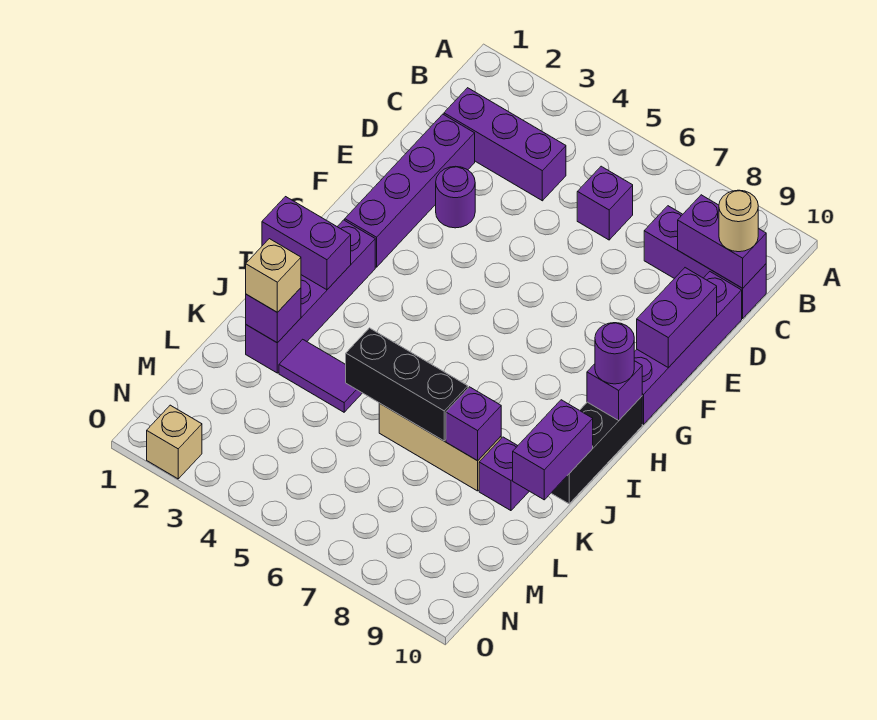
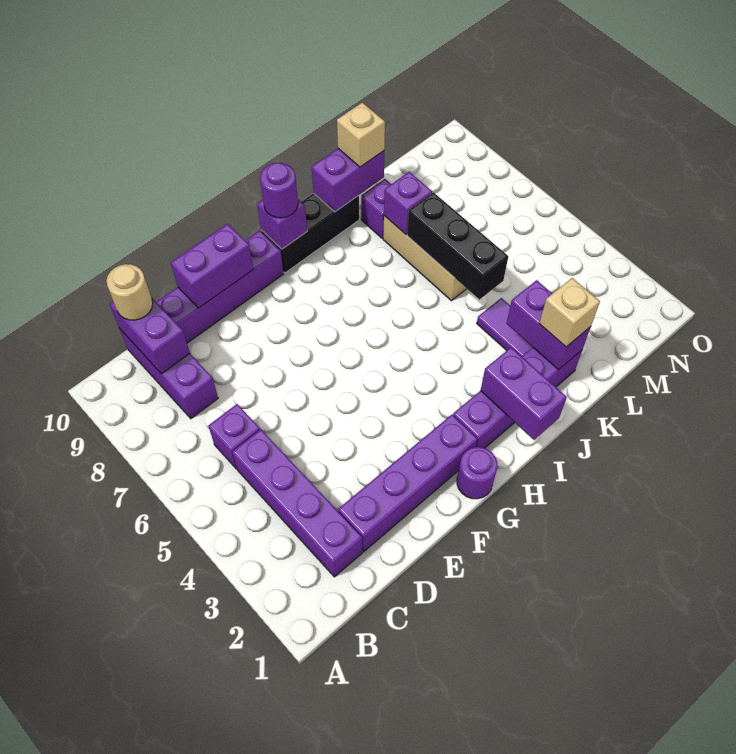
purple 1x3 brick [444,88,566,201] -> purple 1x4 brick [232,430,362,577]
purple 1x1 round brick [436,166,475,228] -> purple 1x1 round brick moved to [457,447,497,499]
purple 1x1 brick [246,288,301,343] -> purple 1x2 brick [507,280,591,370]
tan 1x1 brick [147,405,202,479] -> tan 1x1 brick moved to [337,103,385,167]

